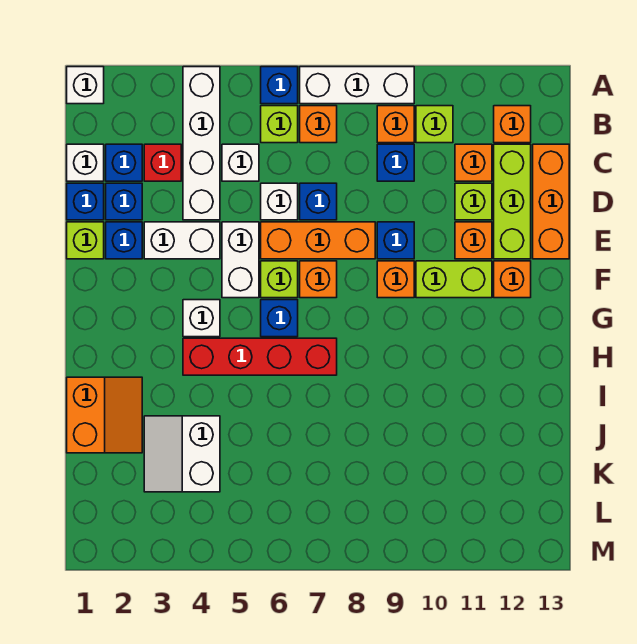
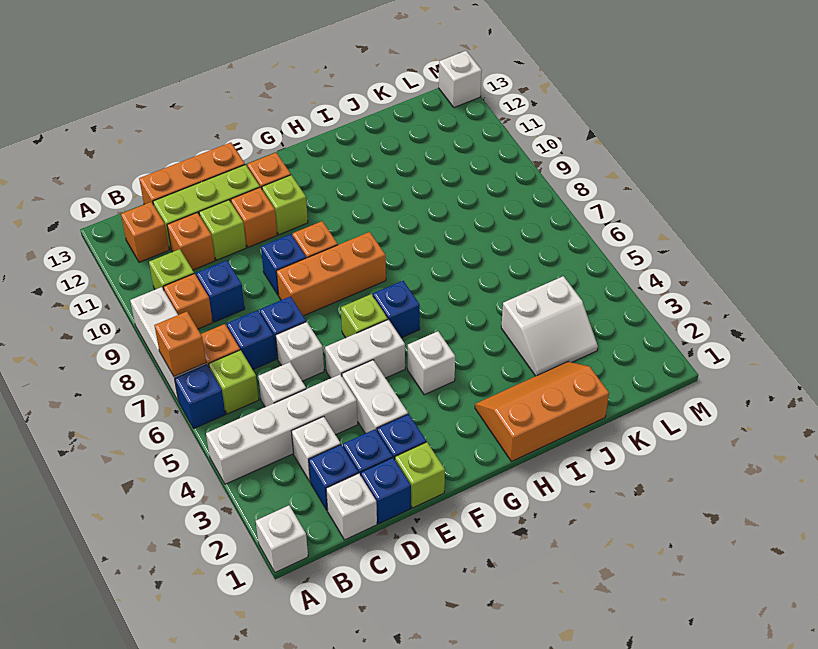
red 1x1 brick [144,144,181,181] -> white 1x1 brick [291,416,341,481]
none -> blue 1x1 brick [227,310,276,370]
orange 1x3 brick [261,222,375,259] -> orange 1x3 brick turned to [276,232,386,316]
orange 1x1 brick [300,261,337,298] -> orange 1x1 brick moved to [154,312,206,376]
lime 1x2 brick [416,261,492,298] -> lime 1x1 brick [262,175,308,235]
red 1x4 brick [183,338,337,375] -> none
orange 2x2 slope [67,377,142,453] -> orange 2x3 slope [475,362,609,462]
none -> white 1x1 brick [439,51,482,108]

